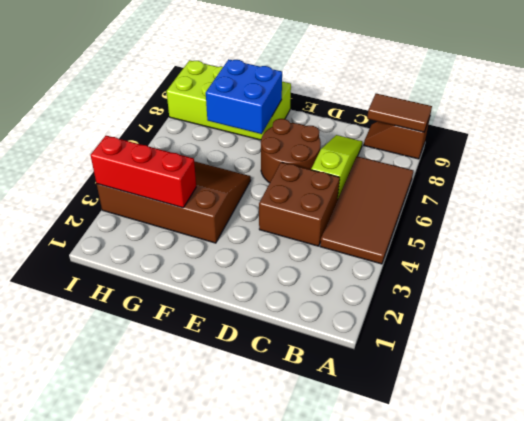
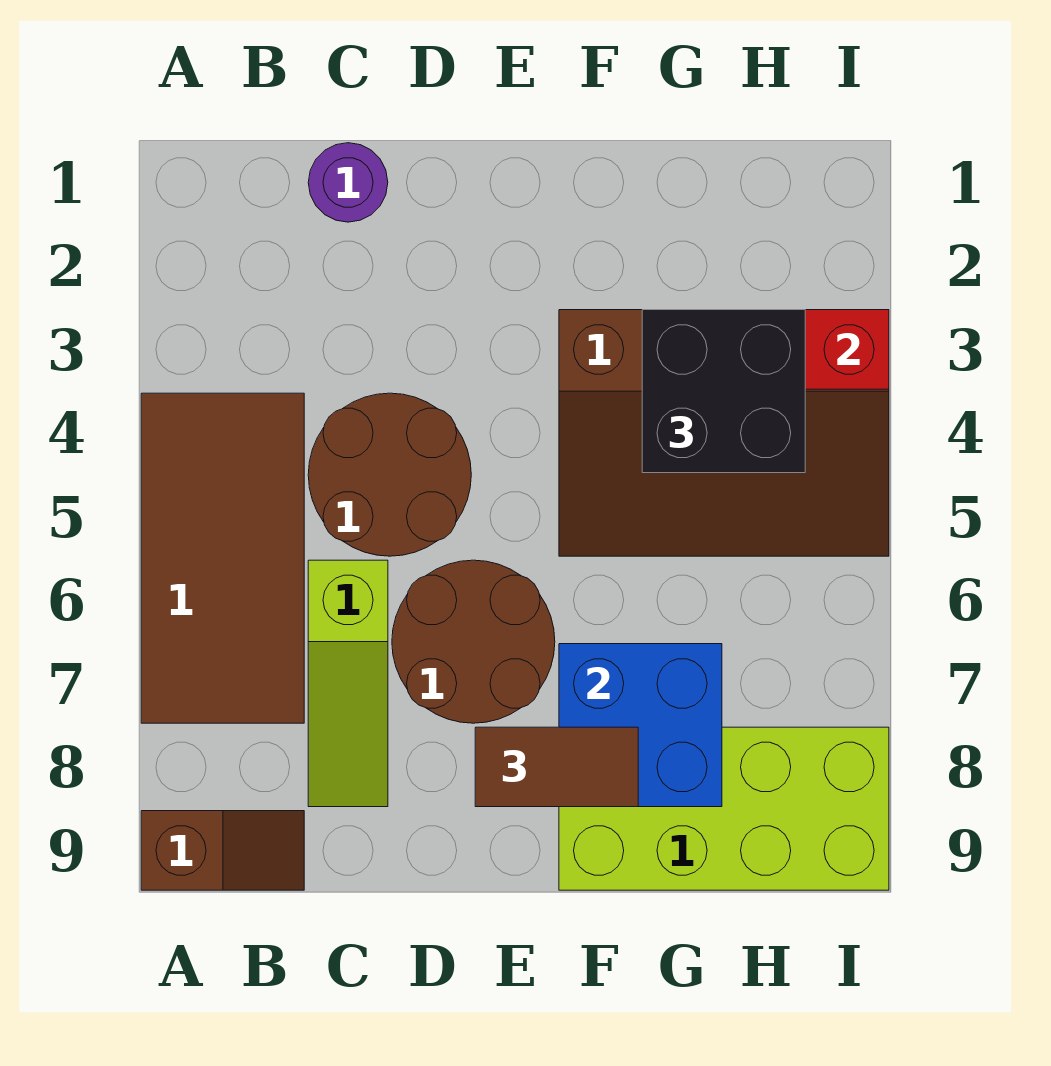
brown 1x2 tile [367,94,432,132] -> brown 1x2 tile moved to [475,727,638,807]
none -> purple 1x1 round brick [308,143,388,222]
brown 2x2 brick [259,162,340,246] -> brown 2x2 round brick [308,393,471,556]
none -> black 2x2 brick [642,310,805,473]

